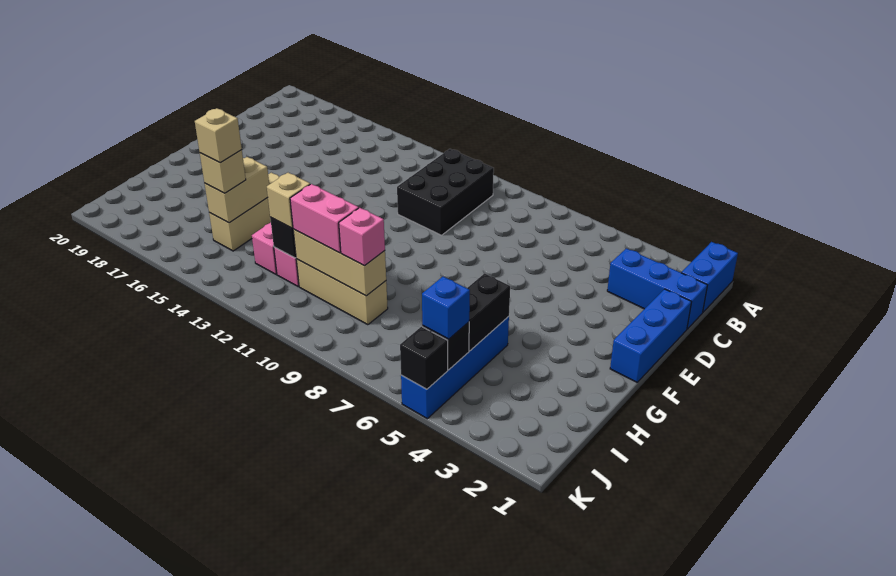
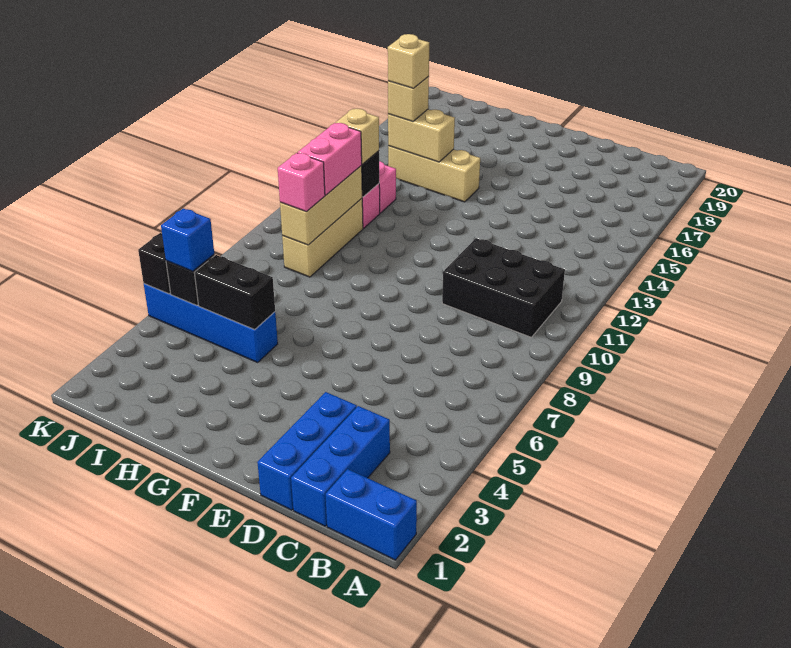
blue 1x3 brick [610,289,692,382] -> blue 1x3 brick turned to [257,392,357,510]

